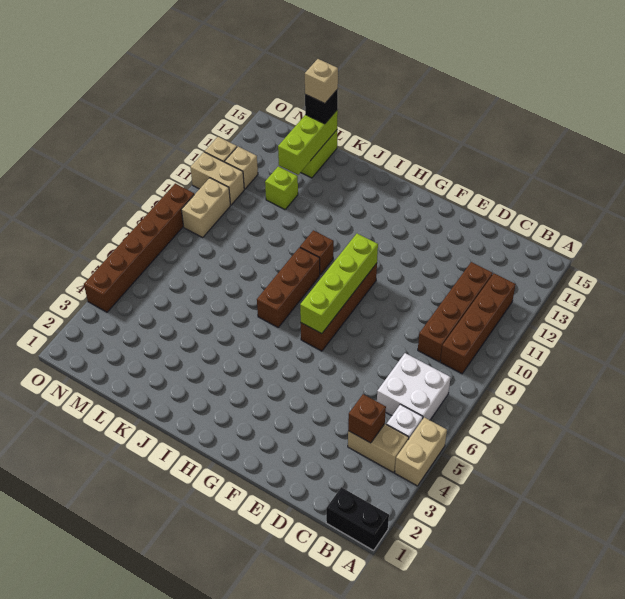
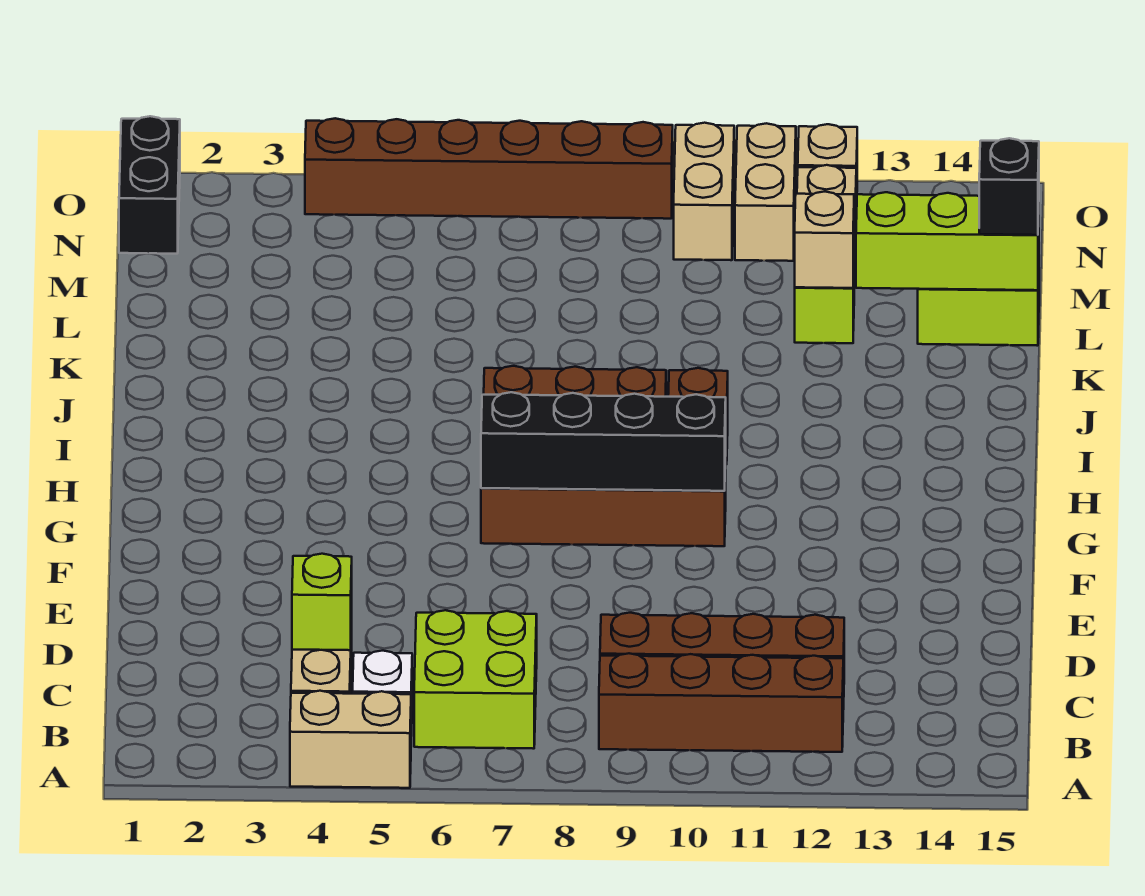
black 1x2 brick [326,487,389,550] -> black 1x2 brick moved to [119,116,180,254]
white 2x2 brick [377,353,451,420] -> lime 2x2 brick [414,610,537,749]
brown 1x1 brick [348,394,386,443] -> lime 1x1 brick [292,554,352,650]
lime 1x4 brick [300,234,378,334] -> black 1x4 brick [481,392,726,491]
tan 1x1 brick [305,59,338,104] -> tan 1x1 brick moved to [795,192,854,288]
tan 1x2 brick [181,178,230,237] -> tan 1x2 brick turned to [674,123,734,260]

